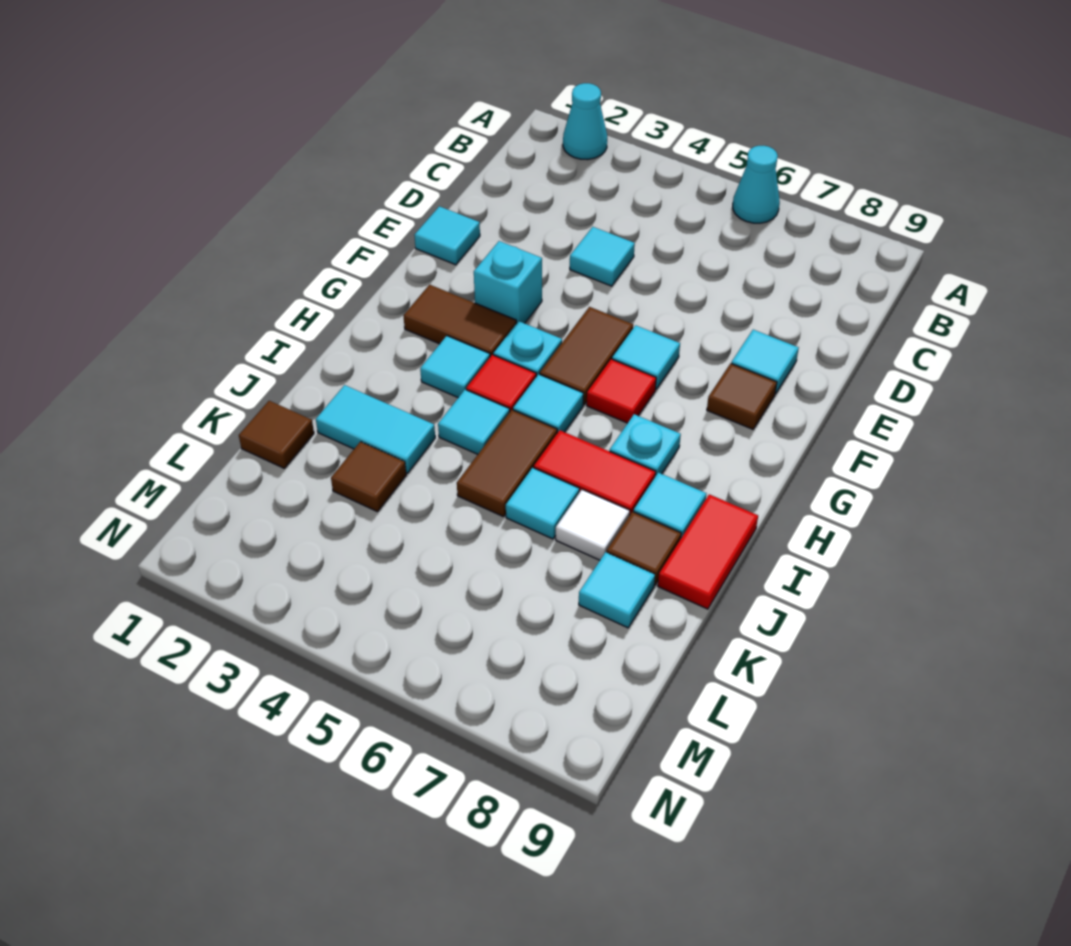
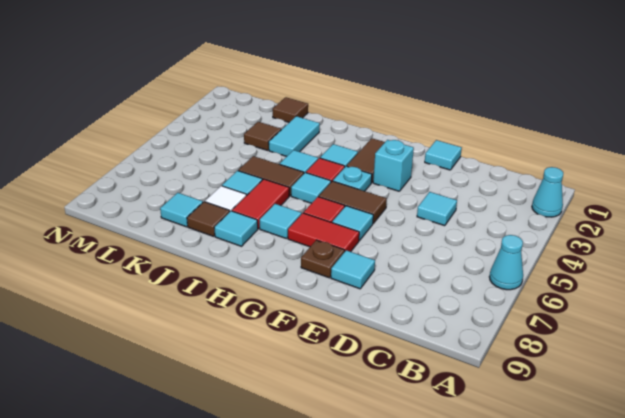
brown 1x1 tile [707,363,777,429] -> brown 1x1 plate [301,240,345,278]
cyan 1x1 plate [610,414,681,476] -> cyan 1x1 tile [260,204,302,239]
red 1x2 tile [658,494,758,609] -> red 1x2 tile moved to [288,213,359,252]

